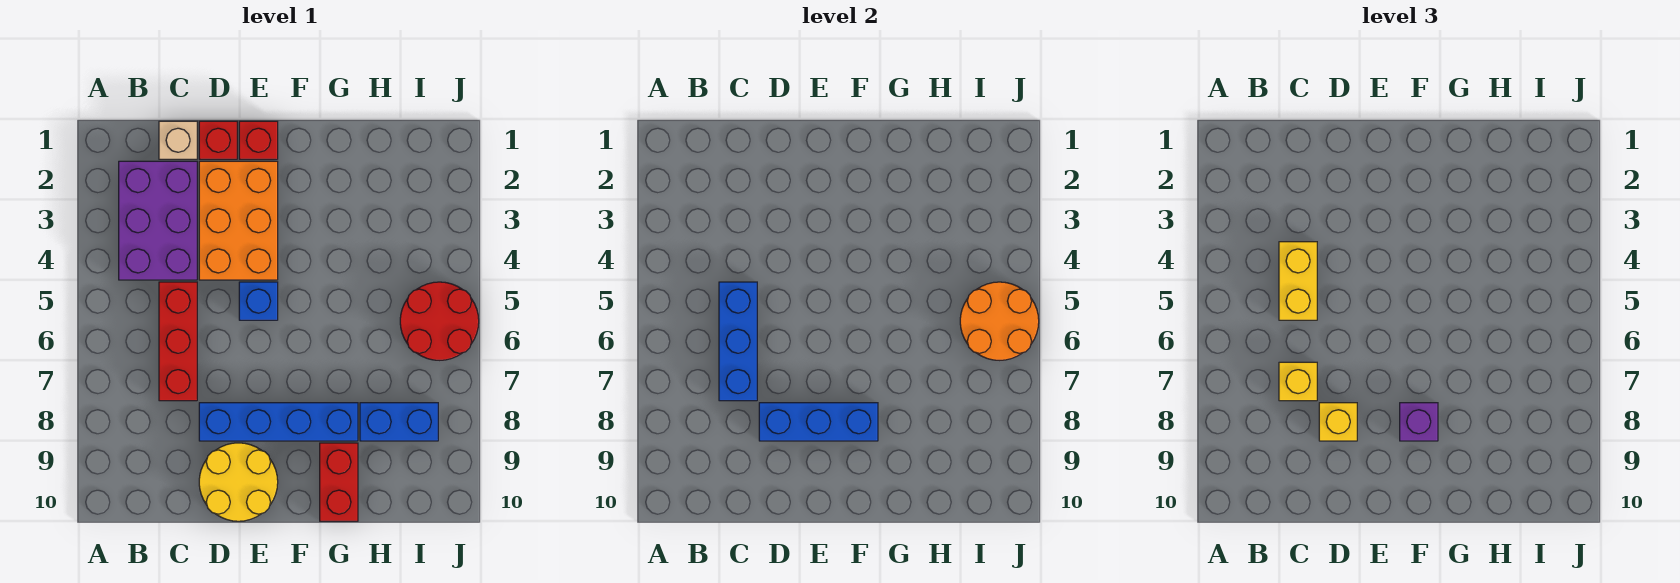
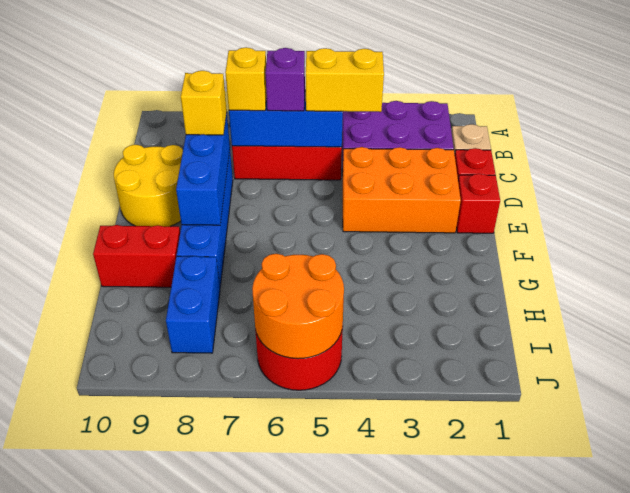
blue 1x1 brick [239,282,278,320] -> none
purple 1x1 brick [1400,403,1438,441] -> purple 1x1 brick moved to [266,48,305,111]

